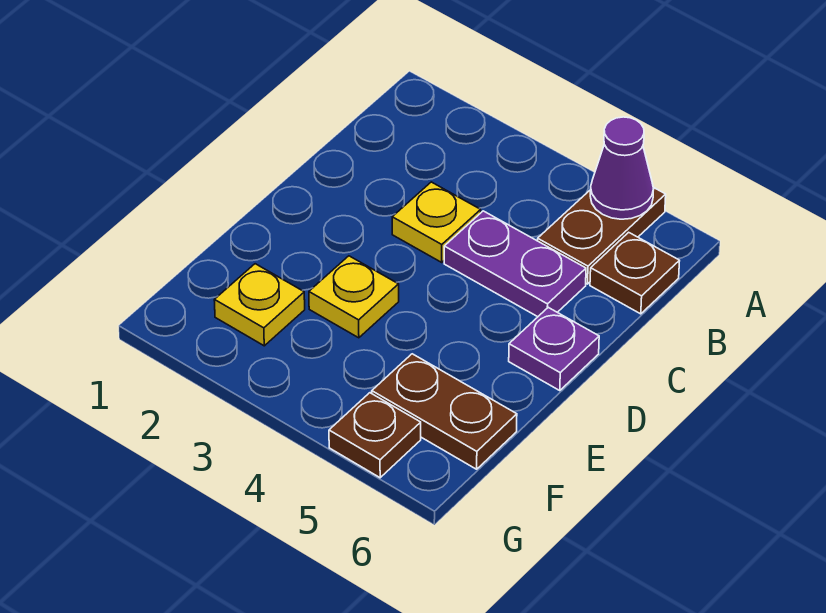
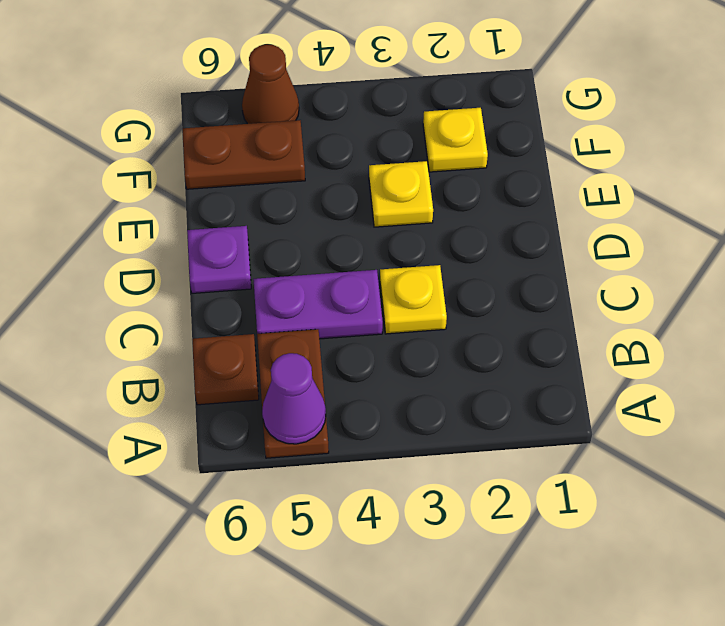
brown 1x1 plate [329,393,421,478] -> brown 1x1 cone [242,44,299,124]

